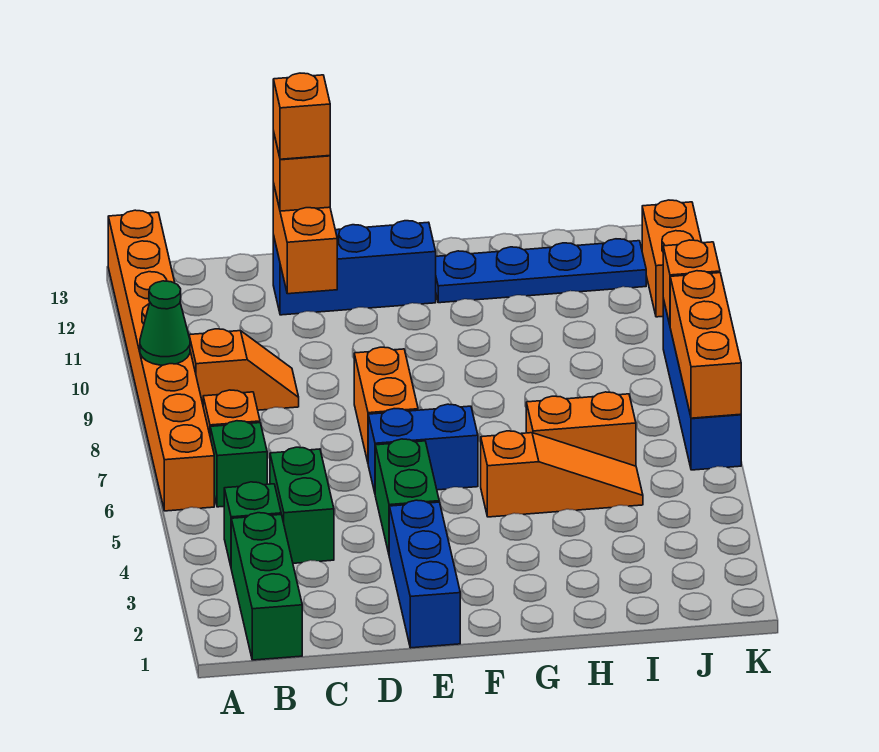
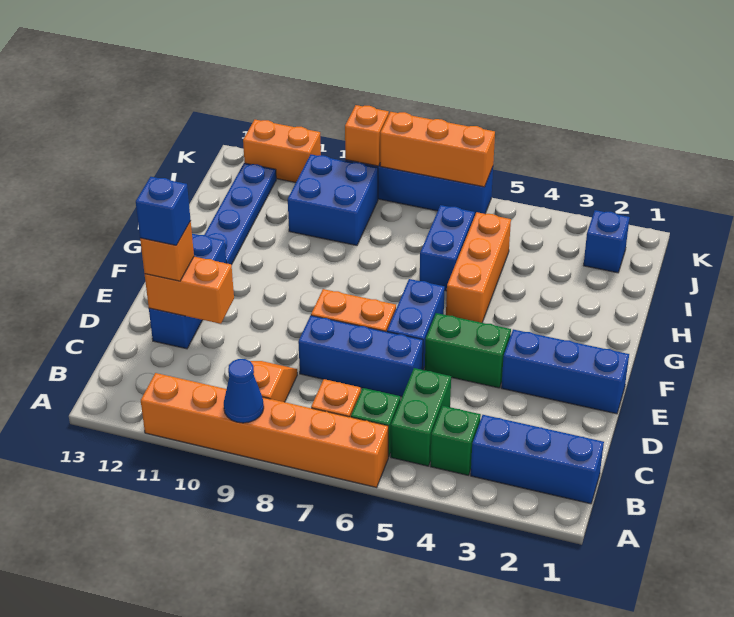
orange 1x8 brick [108,210,214,511] -> orange 1x6 brick [141,373,388,487]
green 1x1 cone [140,281,190,365] -> blue 1x1 cone [224,359,264,423]
green 1x3 brick [231,513,302,660] -> blue 1x3 brick [471,415,604,504]
green 1x2 brick [270,447,334,563] -> green 1x2 brick turned to [391,368,451,466]
none -> blue 1x3 brick [298,316,423,397]
orange 1x1 brick [273,73,330,159] -> blue 1x1 brick [136,177,191,245]
orange 1x3 slope [481,431,643,517] -> orange 1x3 brick [446,212,511,323]
orange 1x2 brick [526,392,636,466] -> blue 1x2 brick [420,205,475,291]
none -> blue 2x2 brick [288,155,378,245]
none -> blue 1x1 brick [584,210,630,273]

